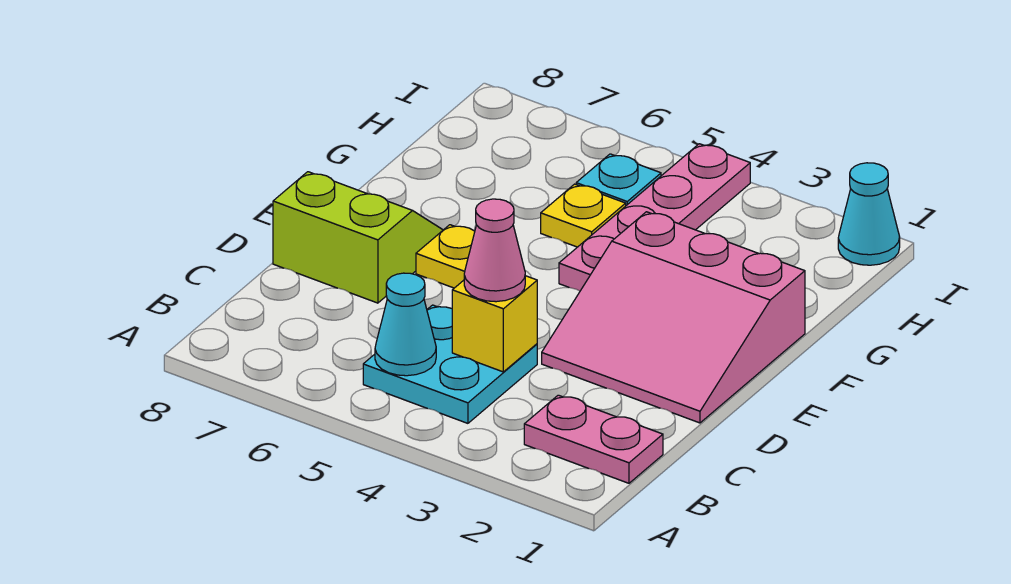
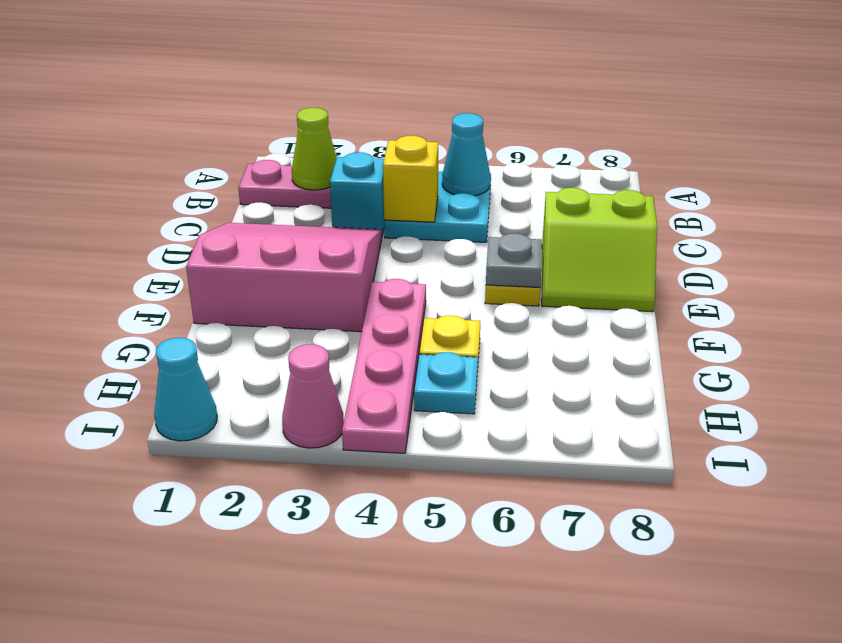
none -> lime 1x1 cone [292,108,337,190]
none -> cyan 1x1 brick [330,152,384,236]
pink 1x1 cone [464,199,525,302] -> pink 1x1 cone moved to [282,344,344,448]
none -> grey 1x1 plate [486,233,542,287]

